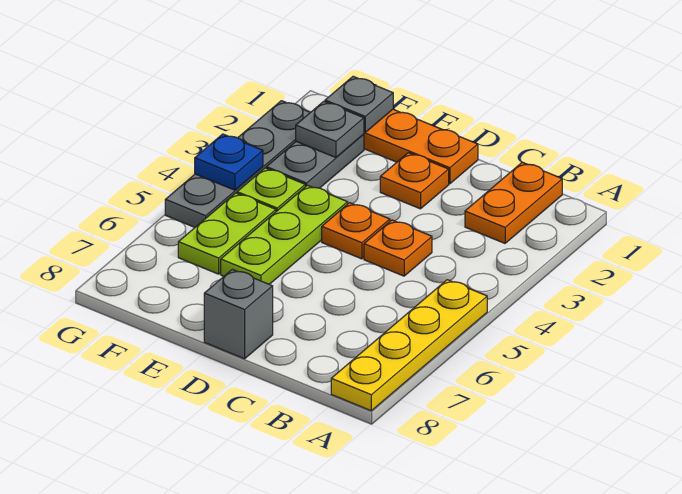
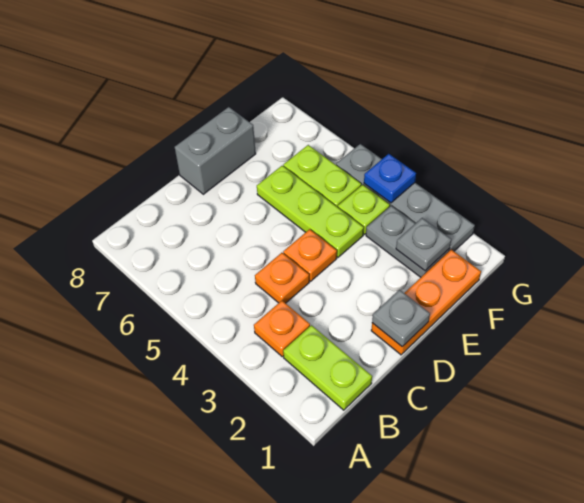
yellow 1x4 plate [331,280,487,411] -> none
orange 1x2 plate [465,162,562,243] -> lime 1x2 plate [283,325,372,410]
orange 1x1 plate [380,153,449,209] -> orange 1x1 plate moved to [254,301,310,357]
grey 1x1 brick [204,269,273,359] -> grey 1x2 brick [175,107,256,194]
grey 1x1 plate [325,76,393,132] -> grey 1x1 plate moved to [372,290,430,347]

